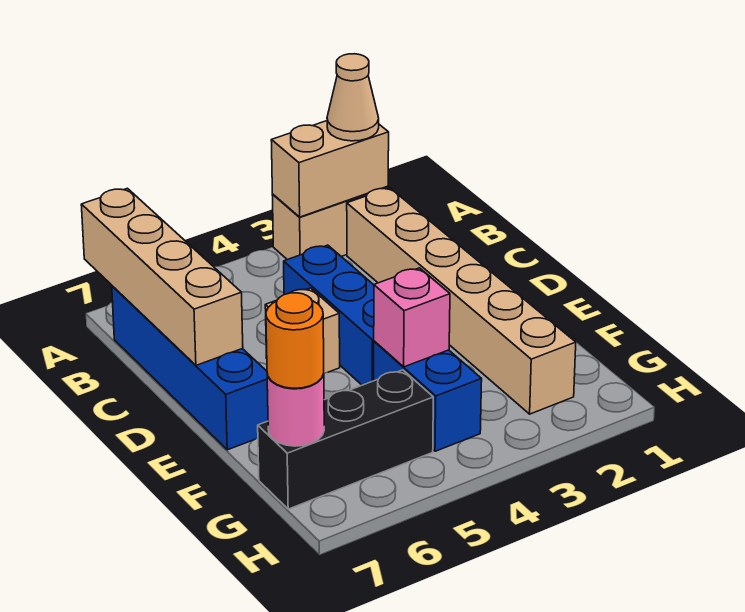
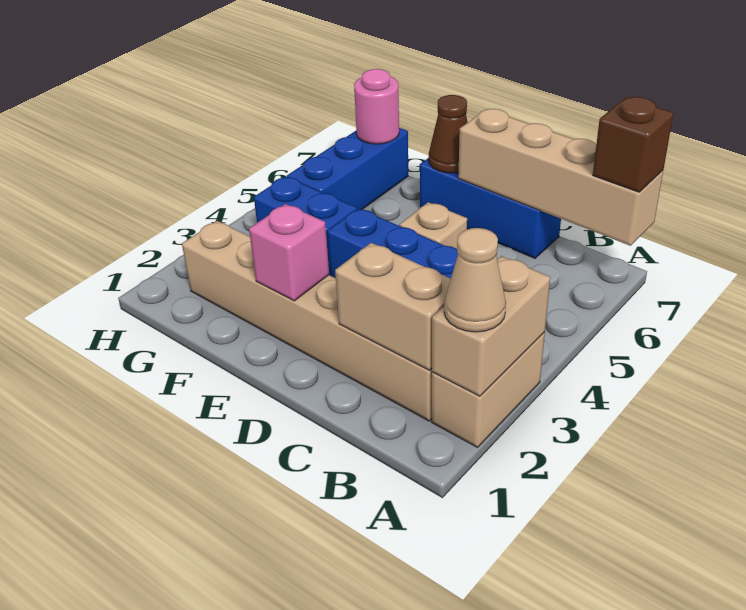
none -> brown 1x1 brick [593,97,673,192]
none -> tan 1x2 brick [335,243,451,370]
blue 1x4 brick [112,286,268,450] -> blue 1x3 brick [420,158,561,258]
none -> brown 1x1 cone [429,95,468,173]
pink 1x1 brick [374,268,450,367] -> pink 1x1 brick moved to [249,204,329,301]
black 1x3 brick [258,370,433,509] -> blue 1x3 brick [287,128,408,210]
orange 1x1 round brick [266,293,324,388] -> none

